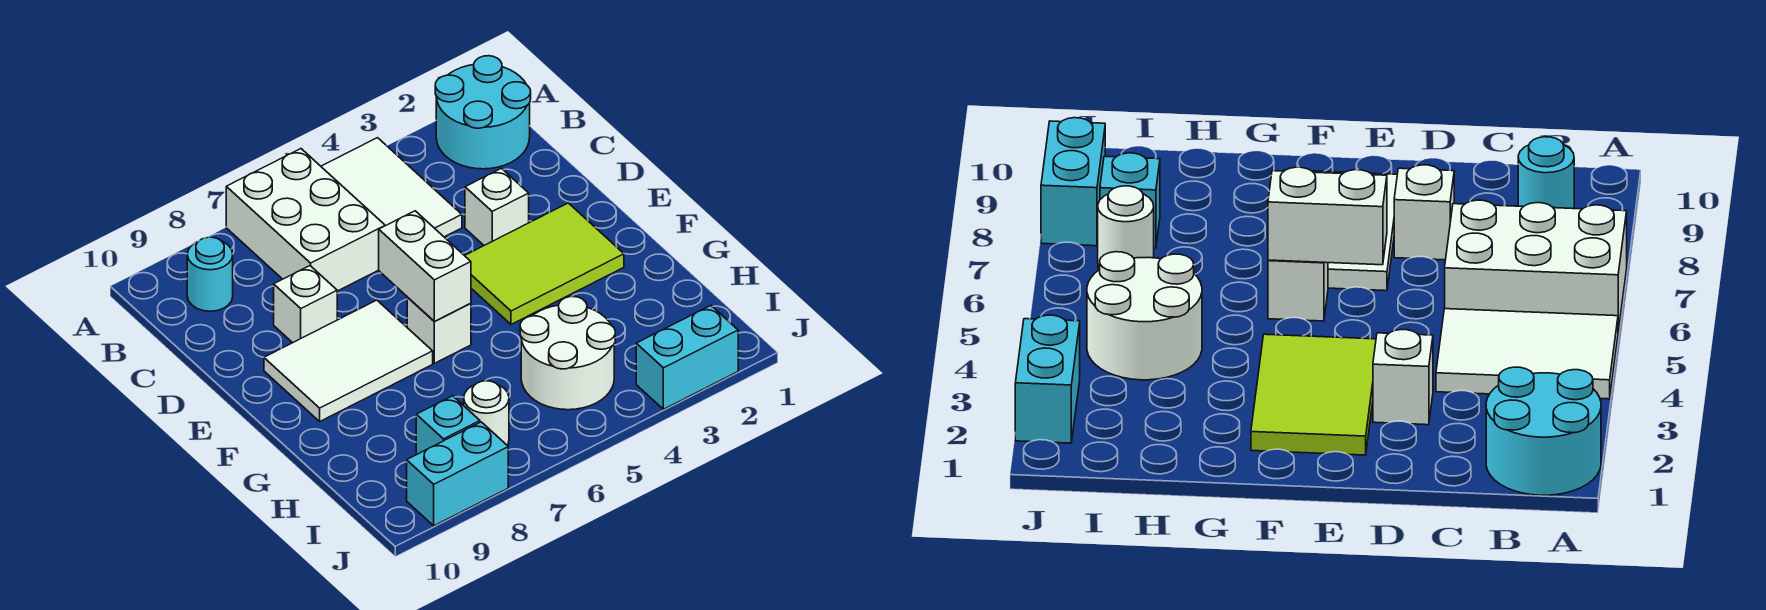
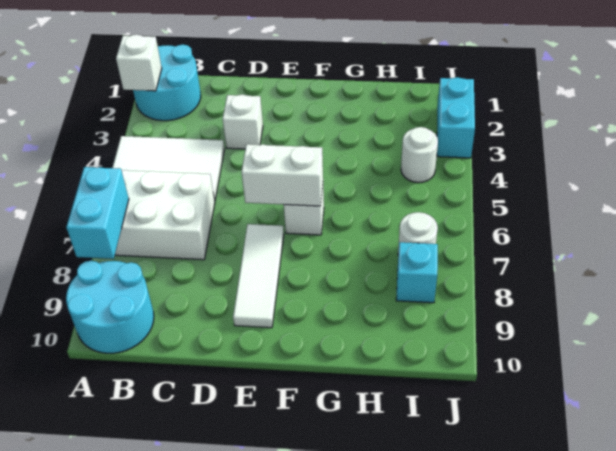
cyan 1x1 round brick [187,237,233,311] -> cyan 2x2 round brick [66,260,154,353]
white 1x1 brick [274,266,337,343] -> white 1x1 brick moved to [116,35,162,91]
lime 2x3 tile [465,203,624,324] -> none
white 2x3 tile [264,300,433,421] -> white 1x3 tile [233,224,284,328]
white 2x2 round brick [520,297,615,410] -> white 1x1 round brick [401,127,438,183]
cyan 1x2 brick [407,422,508,526] -> cyan 1x2 brick moved to [66,167,129,259]

